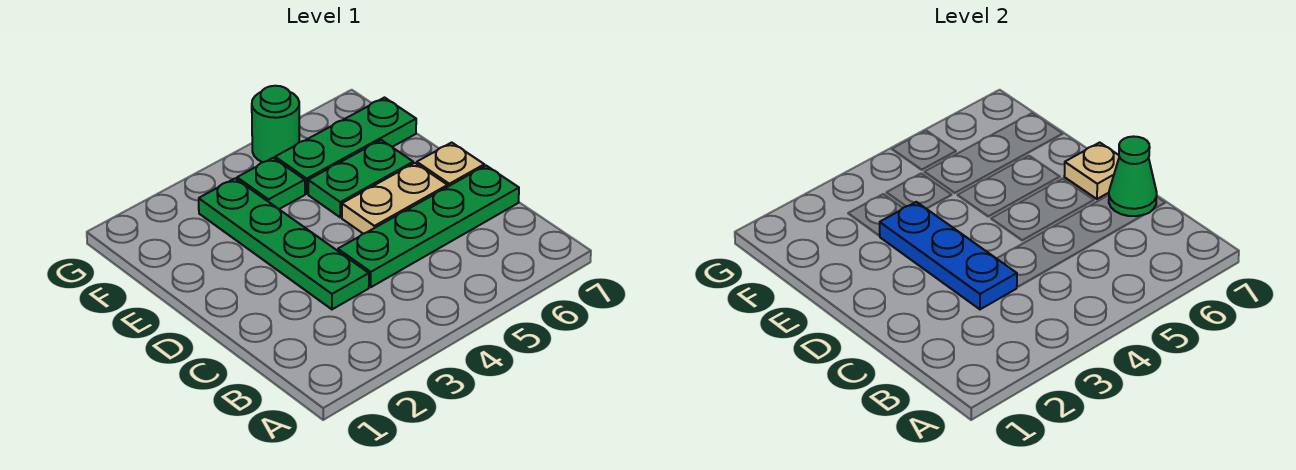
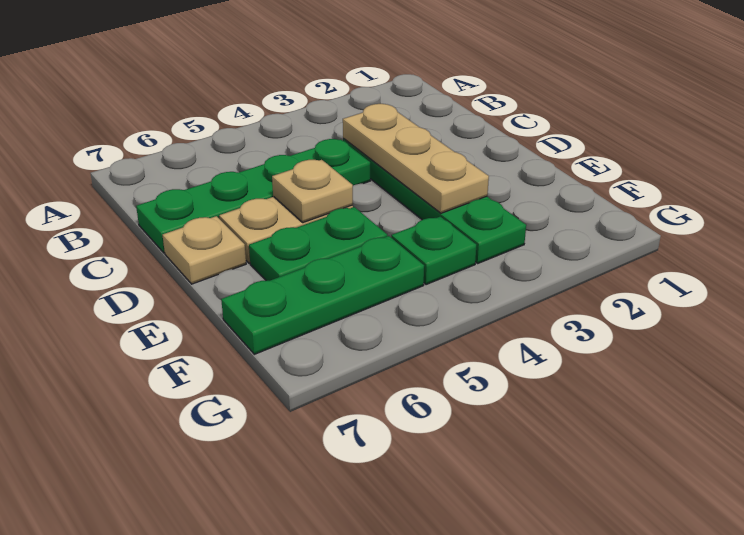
blue 1x3 plate [880,202,1017,309] -> tan 1x3 plate [343,104,489,213]
green 1x1 cone [1109,136,1157,216] -> none
tan 1x1 plate [1064,142,1119,199] -> tan 1x1 plate moved to [272,160,353,223]
green 1x1 round brick [252,86,299,162] -> none

